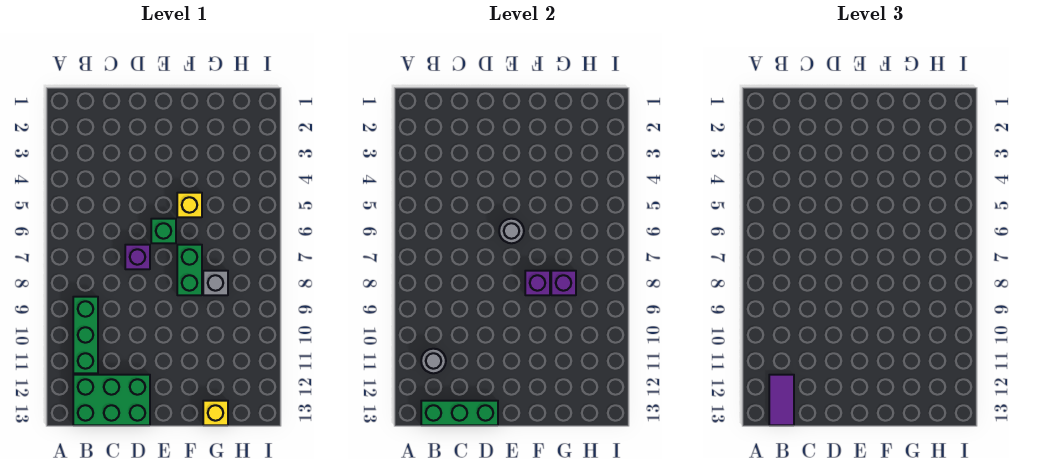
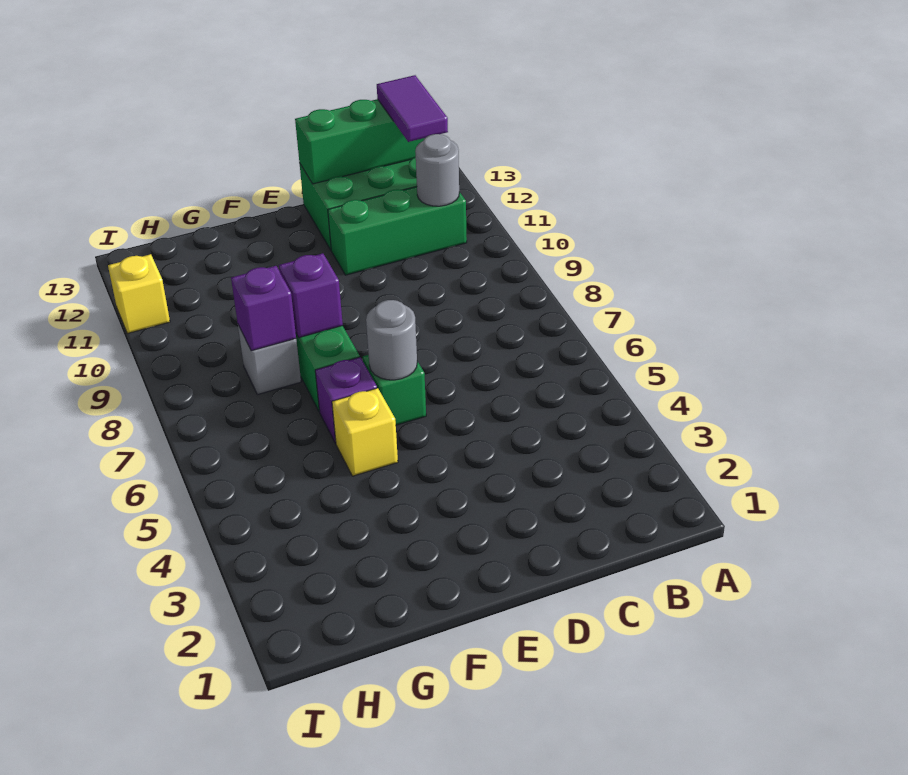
green 1x3 brick [73,297,98,373] -> green 1x3 brick turned to [328,187,467,275]
purple 1x1 brick [125,245,150,269] -> purple 1x1 brick moved to [315,357,377,443]
yellow 1x1 brick [203,401,228,425] -> yellow 1x1 brick moved to [108,254,170,333]

